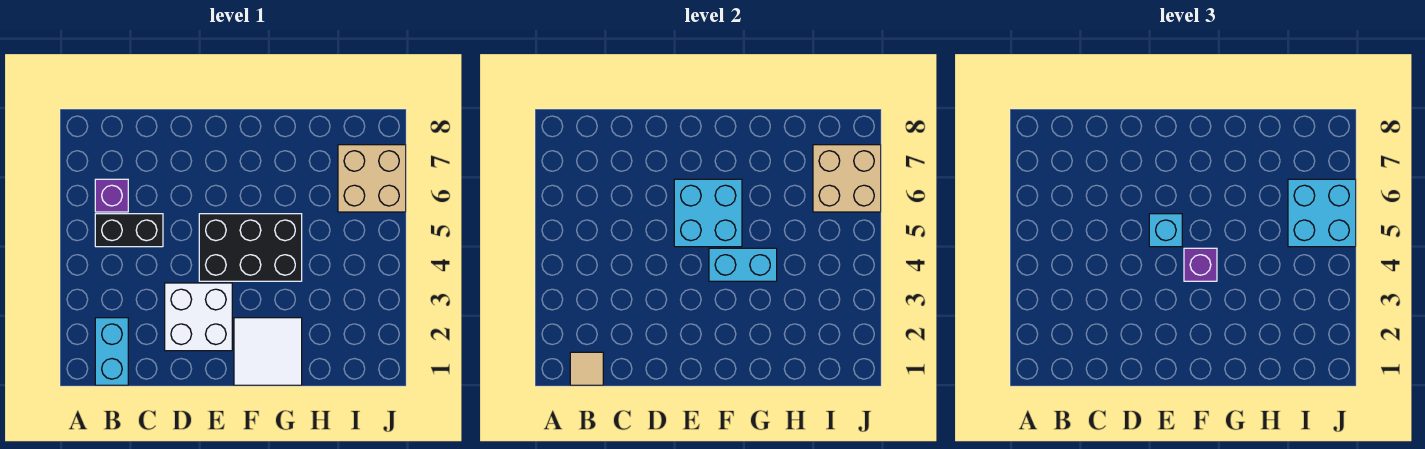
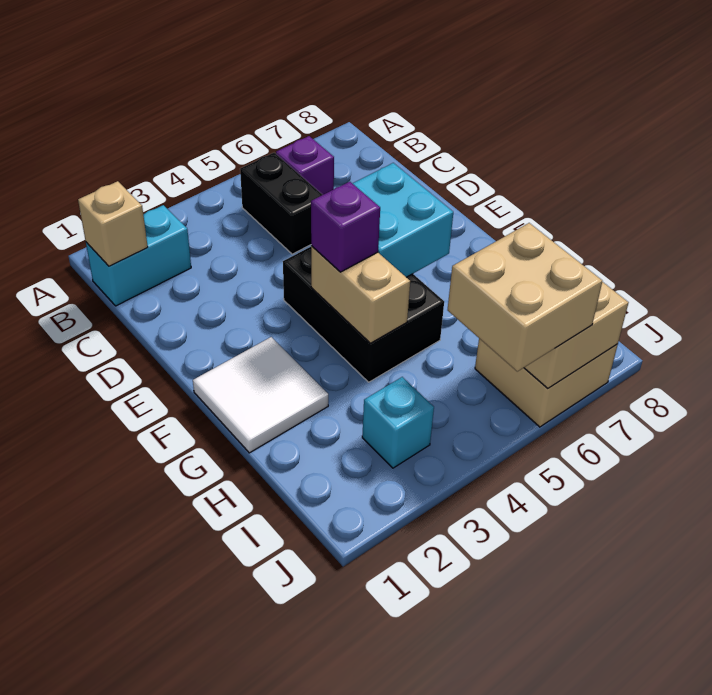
tan 1x1 tile [570,352,603,385] -> tan 1x1 brick [78,181,148,266]
white 2x2 brick [165,283,232,351] -> none
cyan 1x1 brick [1149,214,1182,247] -> cyan 1x1 brick moved to [362,377,434,468]
cyan 1x2 brick [709,248,777,281] -> tan 1x2 brick [311,246,410,343]
cyan 2x2 brick [1288,179,1356,247] -> tan 2x2 brick [448,223,602,371]

